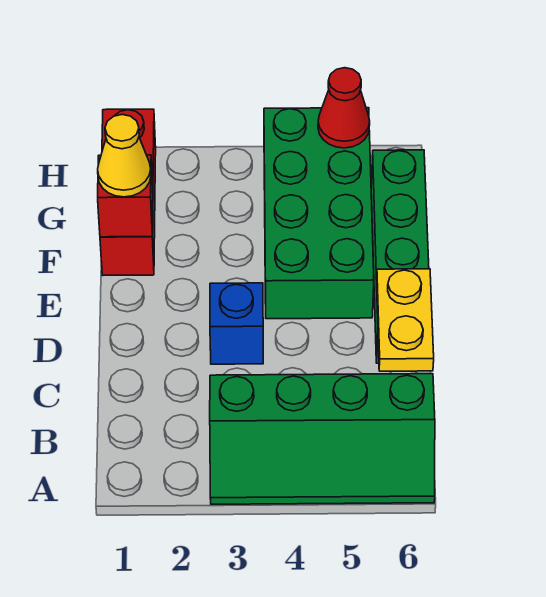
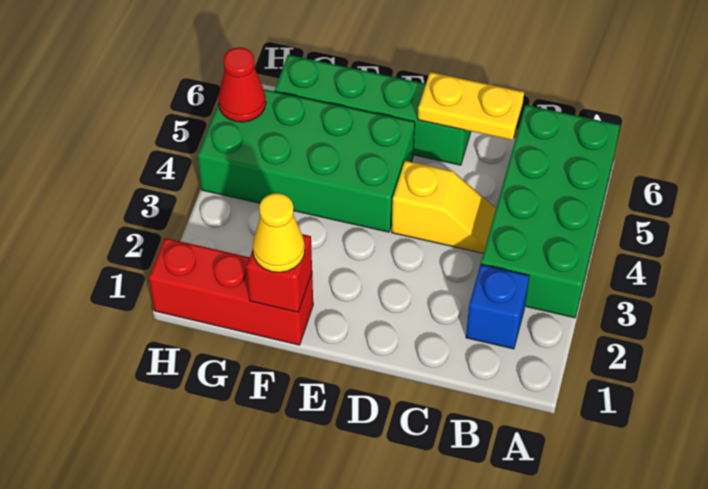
green 2x4 slope [210,374,435,504] -> green 2x4 brick [481,105,620,318]
none -> yellow 1x2 slope [392,161,496,253]
blue 1x1 brick [210,283,263,364] -> blue 1x1 brick moved to [466,265,529,349]

